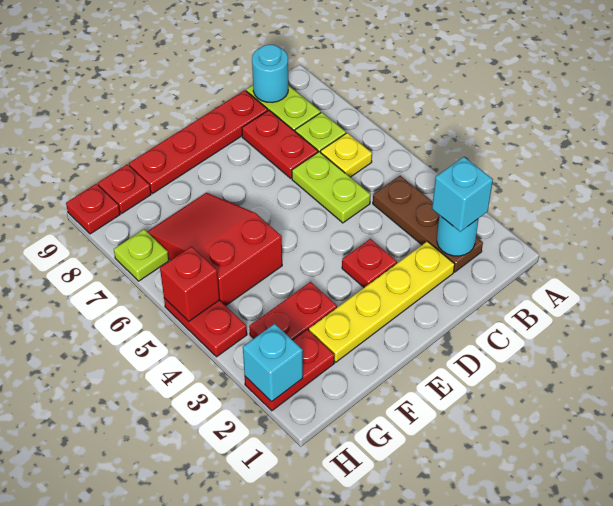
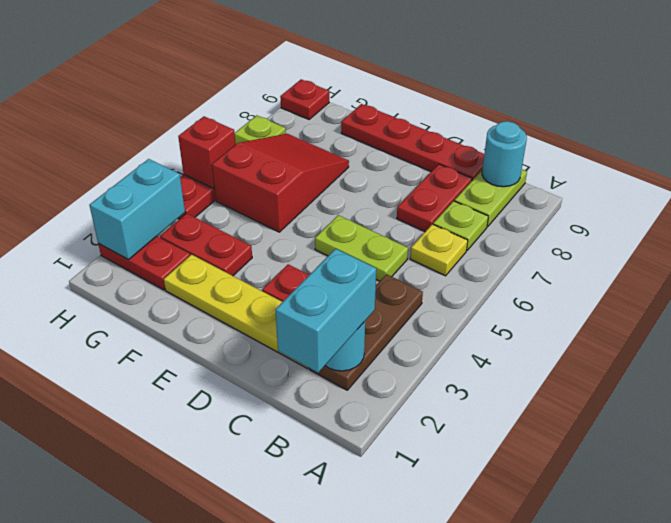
cyan 1x1 brick [432,157,493,232] -> cyan 1x2 brick [275,249,376,372]
lime 1x2 plate [292,152,371,223] -> lime 1x2 plate turned to [315,215,408,281]
red 1x1 plate [98,164,151,213] -> none
cyan 1x1 brick [243,324,303,402] -> cyan 1x2 brick [89,159,185,260]

